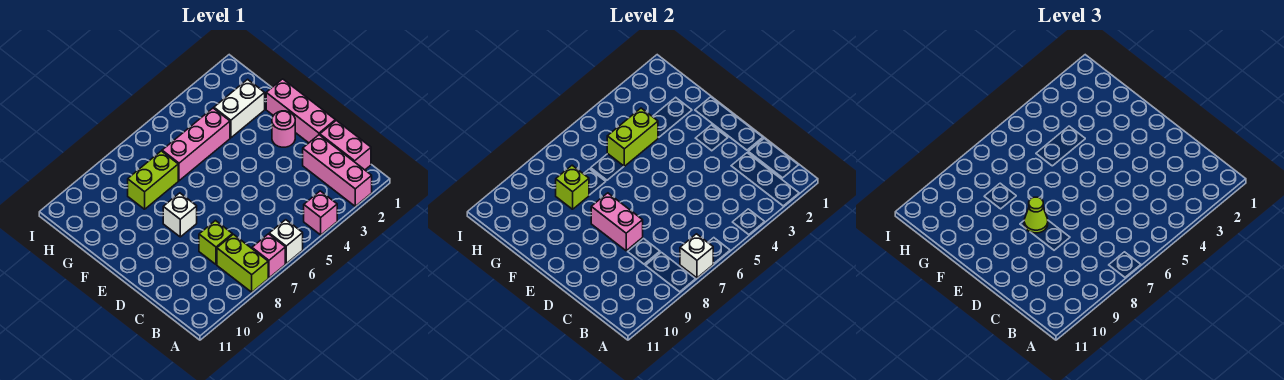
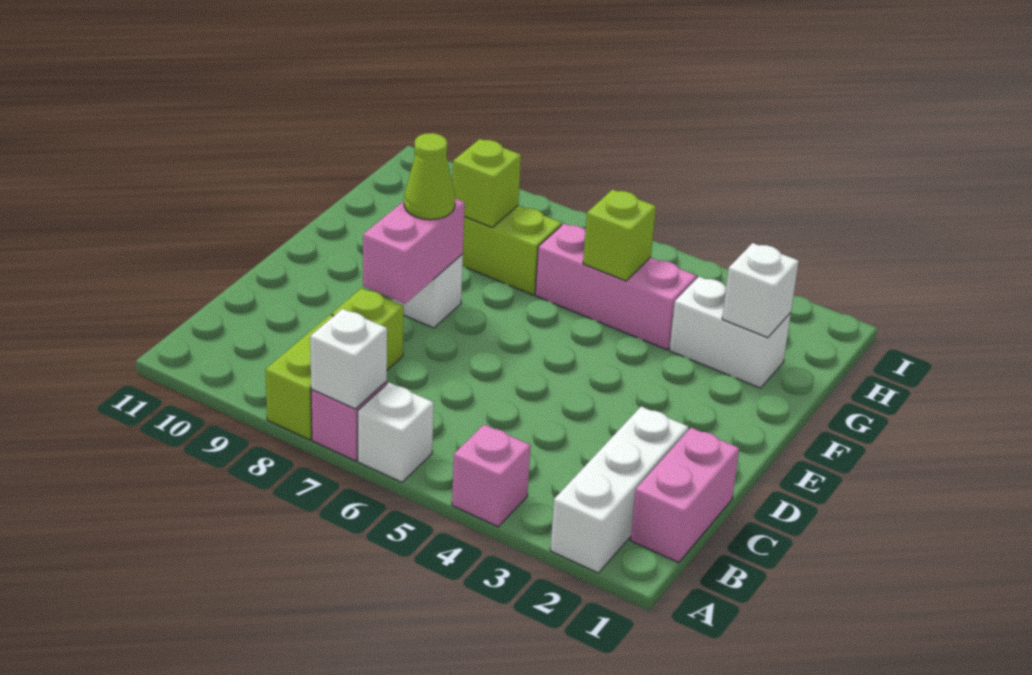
pink 1x3 brick [303,135,372,206] -> white 1x3 brick [550,406,688,573]
pink 1x3 brick [266,79,335,143] -> none
pink 1x1 round brick [272,111,295,147] -> none
none -> white 1x1 brick [722,243,799,338]
lime 1x2 brick [607,108,658,166] -> lime 1x1 brick [583,190,656,281]

